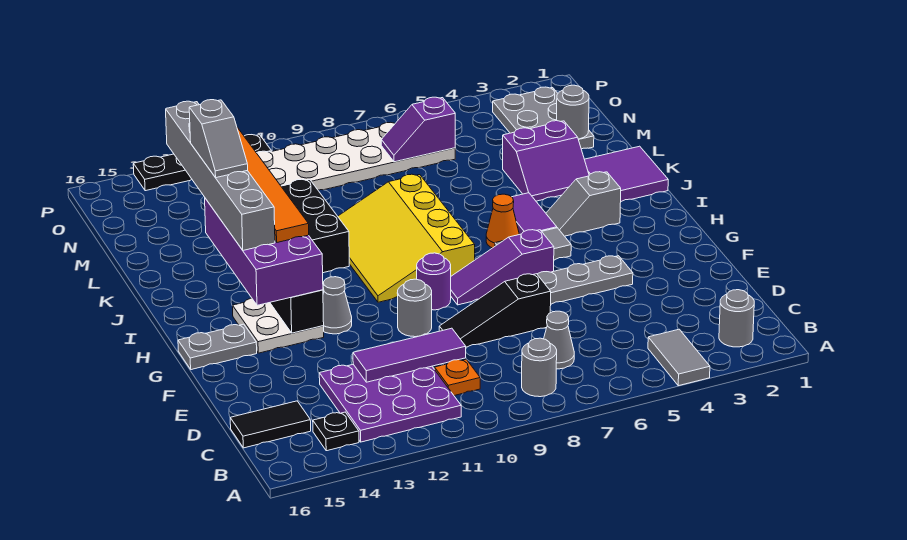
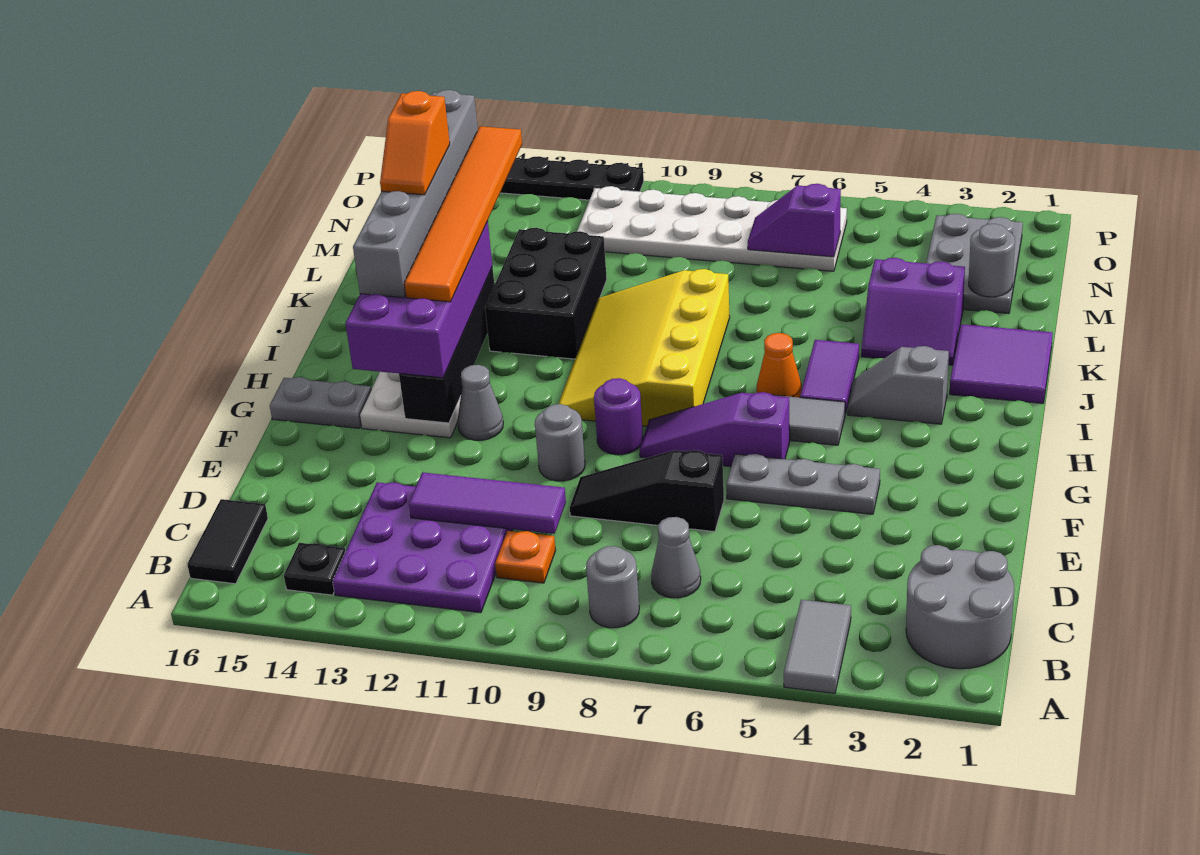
grey 1x1 round brick [719,290,754,347] -> grey 2x2 round brick [906,545,1014,669]
black 1x2 tile [230,401,311,448] -> black 1x2 tile turned to [187,499,268,584]
grey 1x2 slope [189,100,248,178] -> orange 1x2 slope [380,91,450,195]

